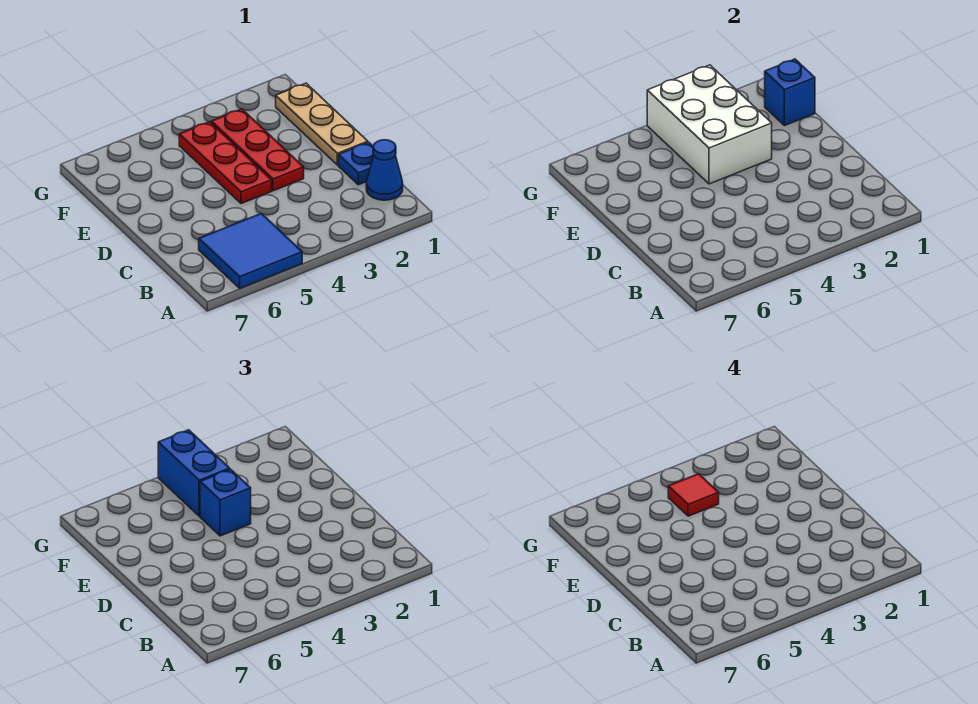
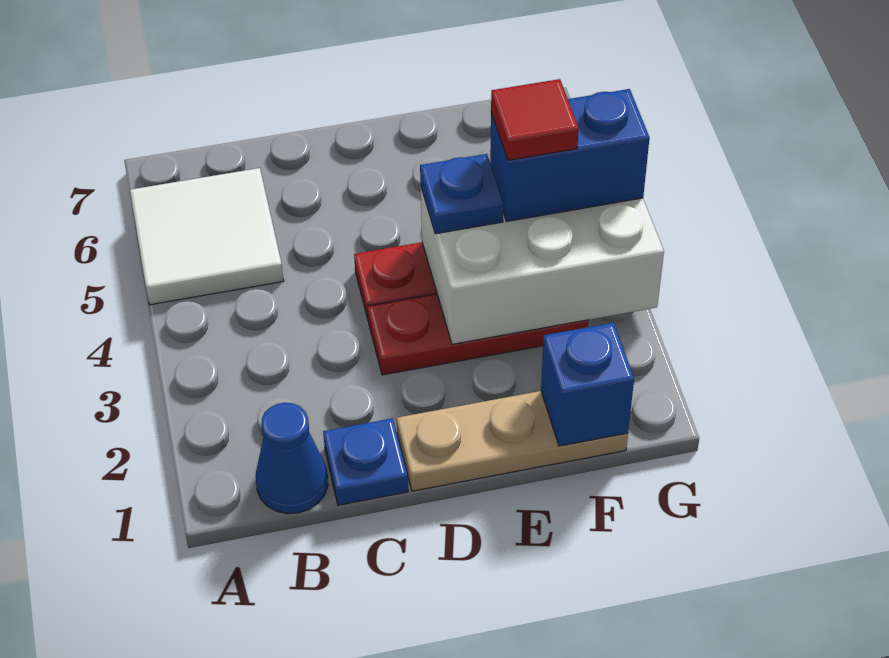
blue 2x2 tile [199,213,302,288] -> white 2x2 tile [130,168,284,305]
blue 1x1 brick [200,469,251,536] -> blue 1x1 plate [420,154,503,234]

